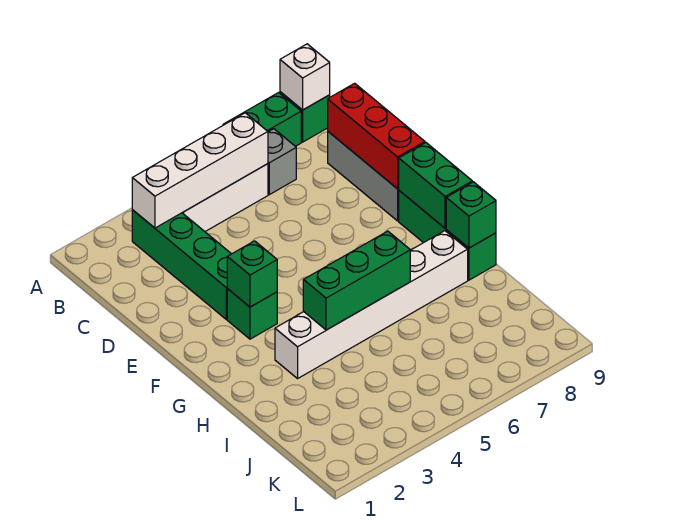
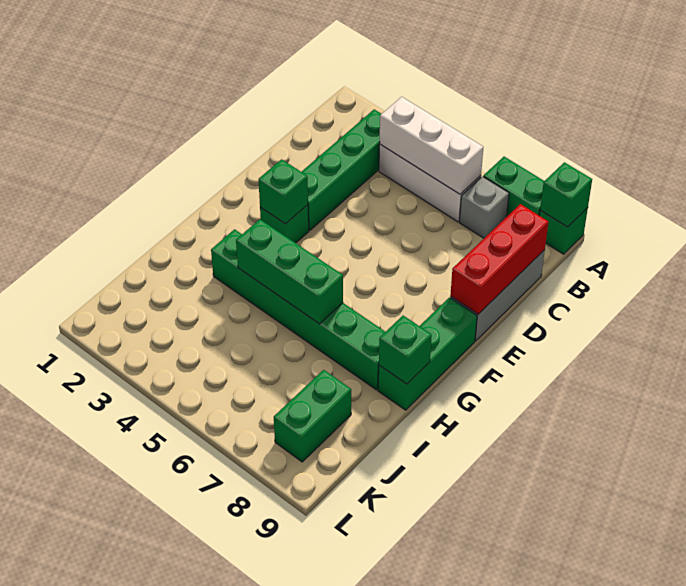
white 1x1 brick [280,44,330,110] -> green 1x1 brick [540,162,592,227]
white 1x4 brick [132,113,268,228] -> white 1x3 brick [379,97,483,194]
green 1x2 brick [398,143,472,228] -> green 1x2 brick moved to [274,370,351,462]
white 1x6 brick [275,231,468,378] -> green 1x6 brick [211,229,385,390]

